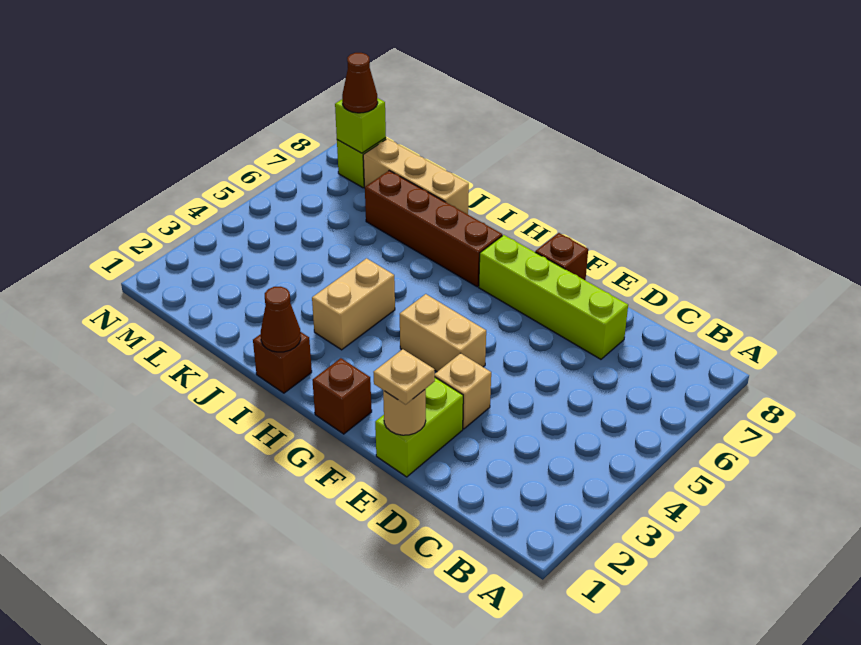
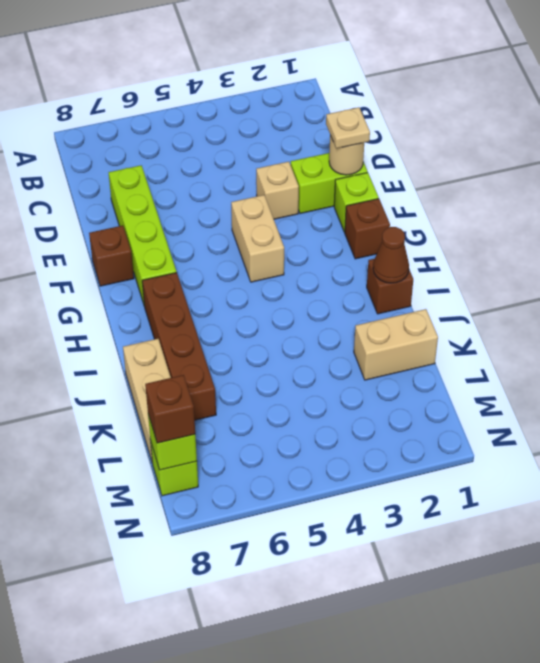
none -> lime 1x1 brick [334,172,379,232]
tan 1x2 brick [312,258,395,350] -> tan 1x2 brick moved to [354,309,438,380]
brown 1x1 cone [342,53,378,113] -> brown 1x1 brick [145,375,195,443]

